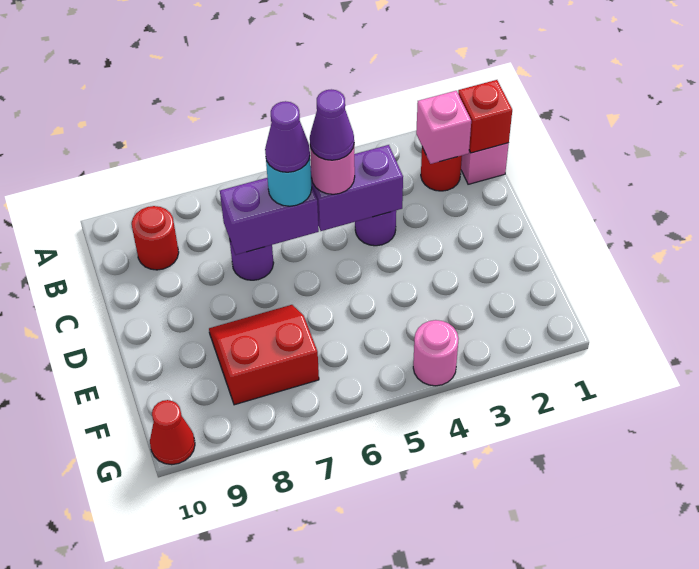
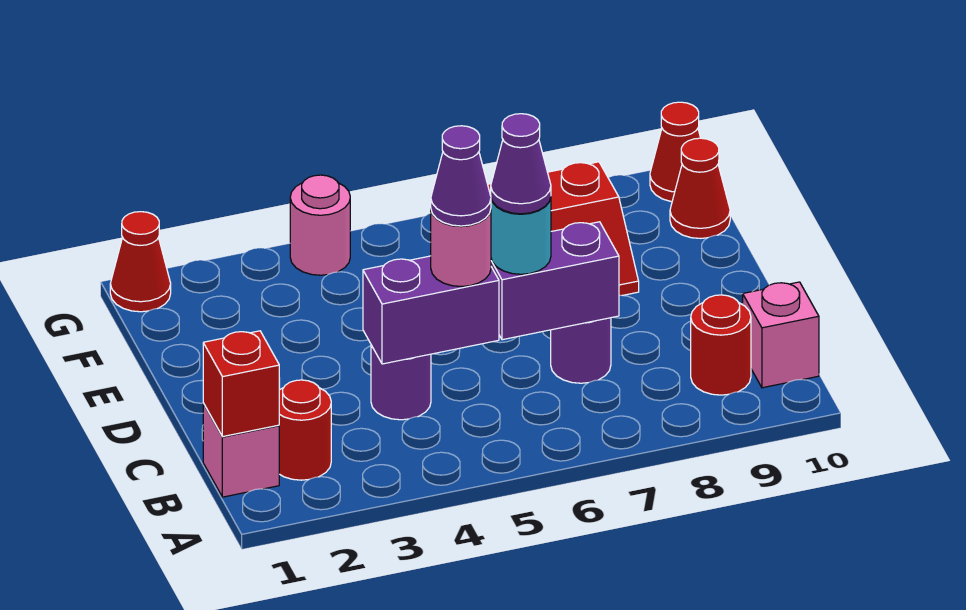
pink 1x1 brick [416,91,471,164] -> pink 1x1 brick moved to [743,282,819,388]
none -> red 1x1 cone [670,138,730,238]
none -> red 1x1 cone [110,212,171,312]

